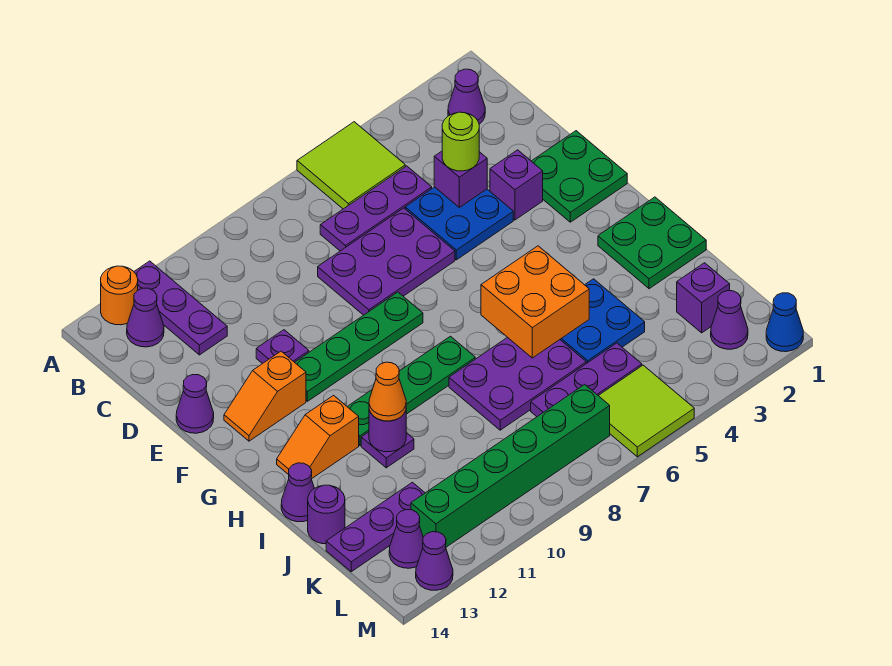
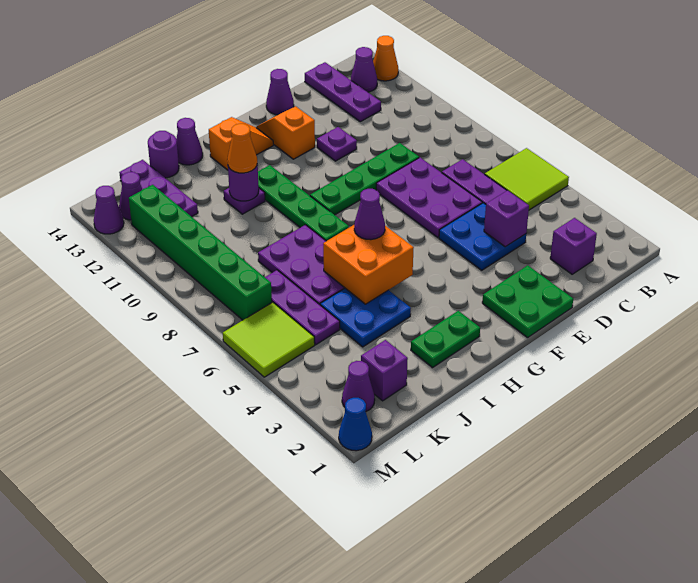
purple 1x3 plate [134,261,227,355] -> purple 1x3 plate turned to [305,62,381,122]
orange 1x1 round brick [101,266,138,325] -> orange 1x1 cone [373,36,398,81]
purple 1x1 cone [448,69,485,124] -> purple 1x1 cone moved to [354,189,385,240]
lime 1x1 round brick [442,112,479,171] -> none
purple 1x1 brick [490,150,543,220] -> purple 1x1 brick moved to [550,218,597,274]
green 1x4 plate [295,292,423,401] -> green 1x4 plate turned to [310,143,419,215]
green 2x2 plate [598,197,706,289] -> green 1x2 plate [411,311,480,368]
orange 1x2 slope [277,396,359,479] -> orange 1x2 slope turned to [209,117,273,170]

